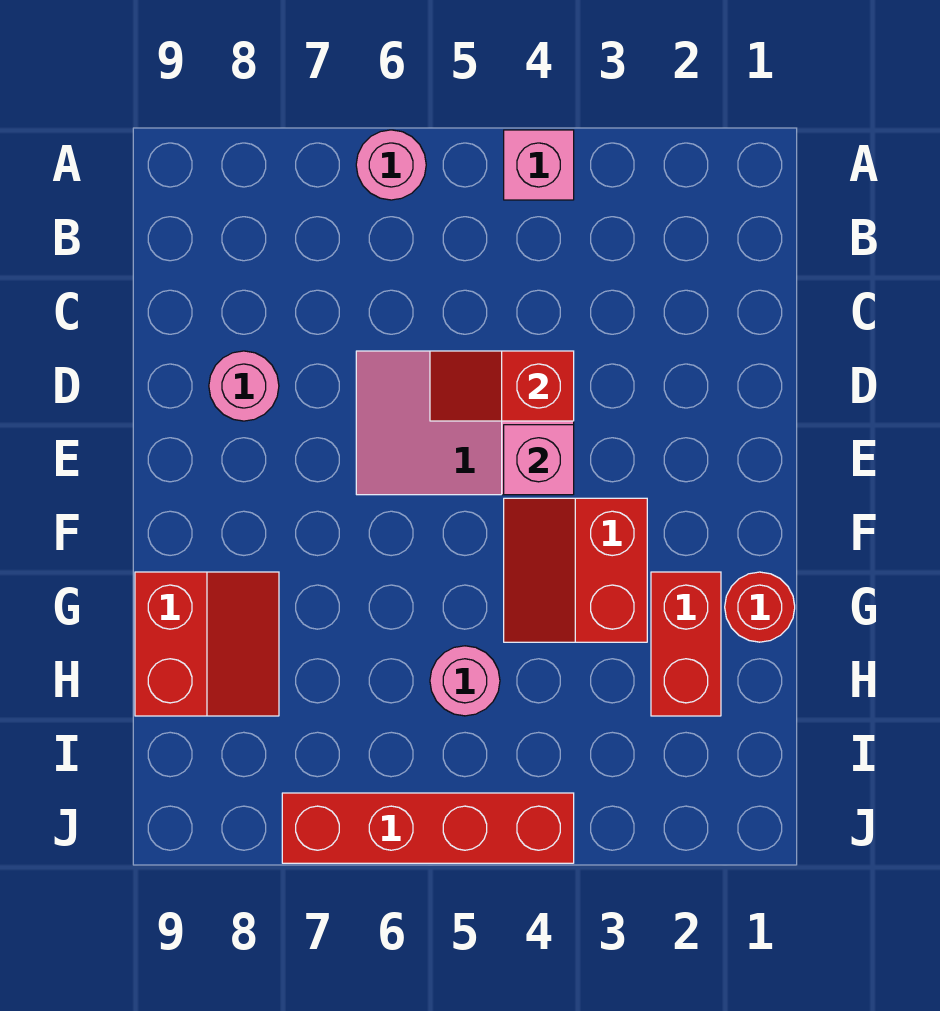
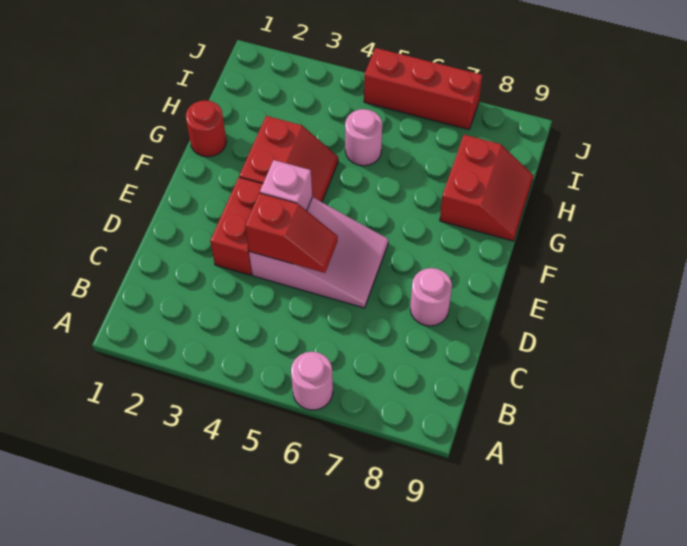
pink 1x1 brick [504,130,574,200] -> none
red 1x2 brick [651,572,721,716] -> red 1x2 brick moved to [210,177,263,275]
red 2x2 slope [135,572,279,716] -> red 2x2 slope turned to [440,135,534,241]
red 1x4 brick [282,793,574,863] -> red 1x3 brick [364,48,482,130]

